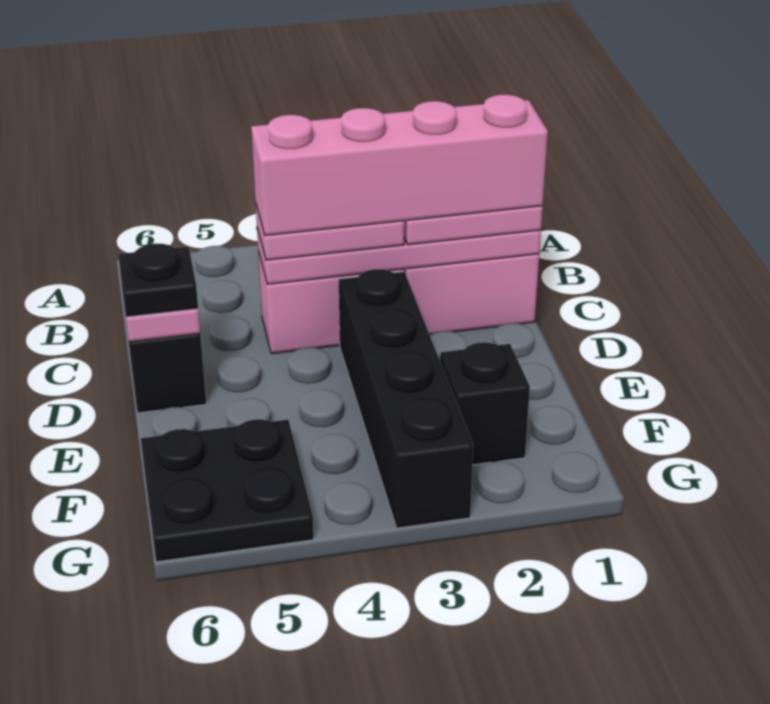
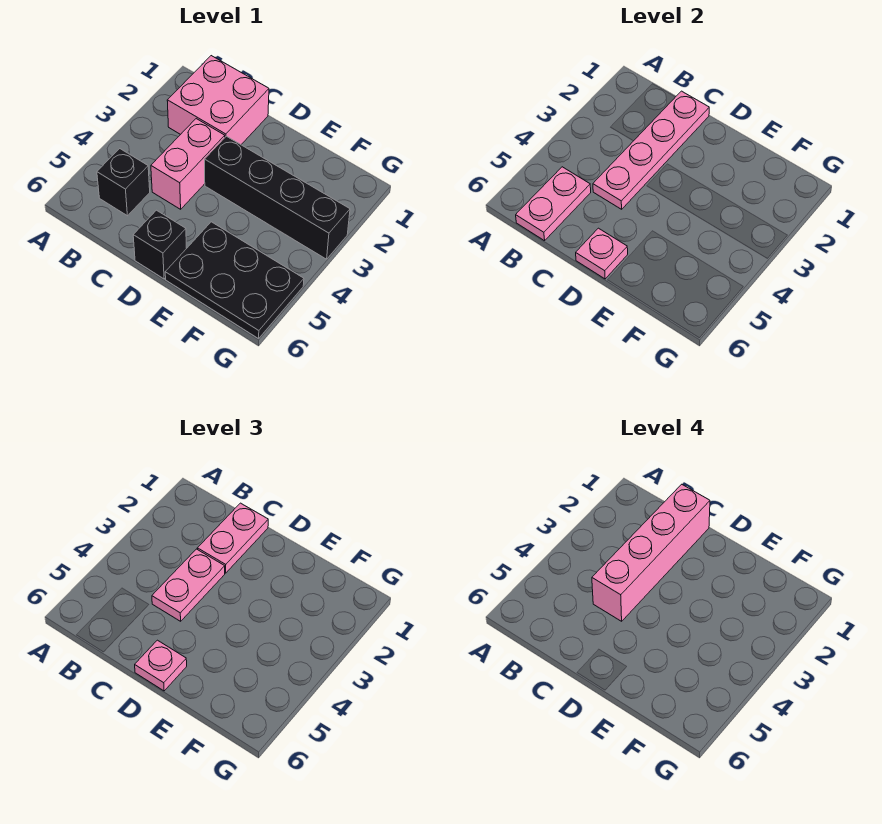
none -> pink 1x2 plate [516,167,591,241]
black 1x1 plate [118,244,198,317] -> pink 1x1 plate [135,640,187,691]
black 1x1 brick [440,342,530,465] -> black 1x1 brick moved to [97,149,150,216]
black 2x2 plate [141,419,314,562] -> black 2x3 plate [165,222,304,339]

